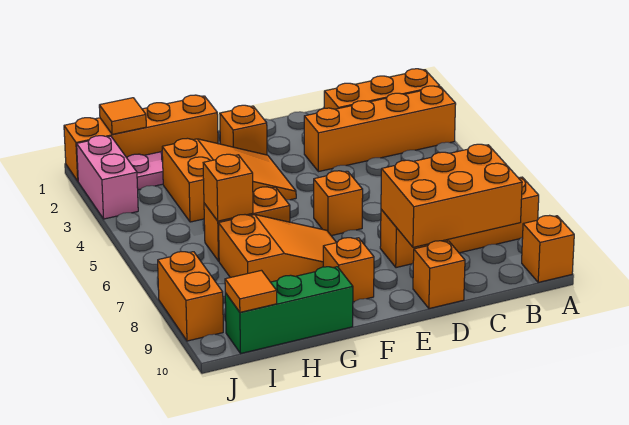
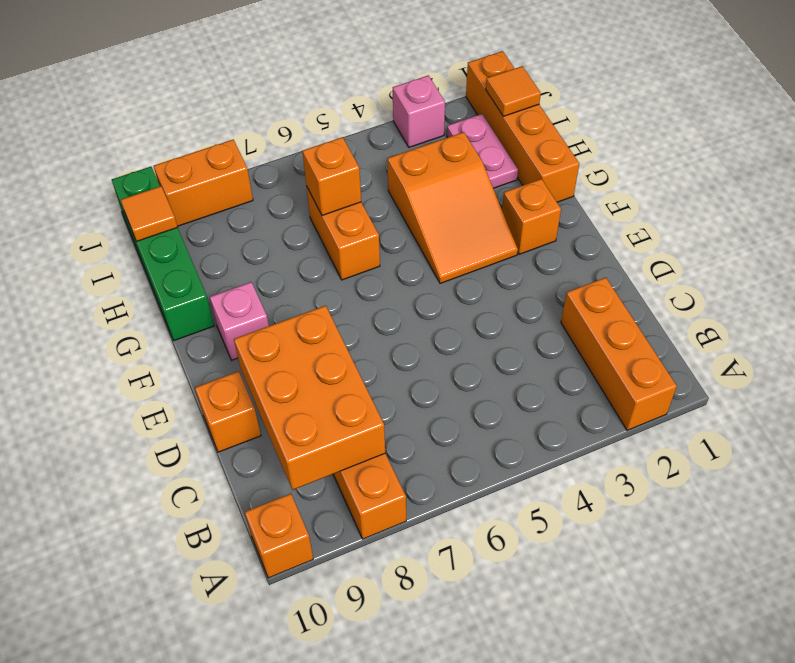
orange 1x4 brick [304,86,456,172] -> none
orange 1x1 brick [314,171,363,236] -> none
orange 2x3 slope [219,215,337,282] -> none
orange 1x1 brick [323,238,374,302] -> pink 1x1 brick [210,282,269,360]
green 1x3 brick [225,267,353,353] -> green 1x4 brick [112,167,214,341]
pink 1x2 brick [77,136,138,219] -> pink 1x1 brick [393,75,445,147]

